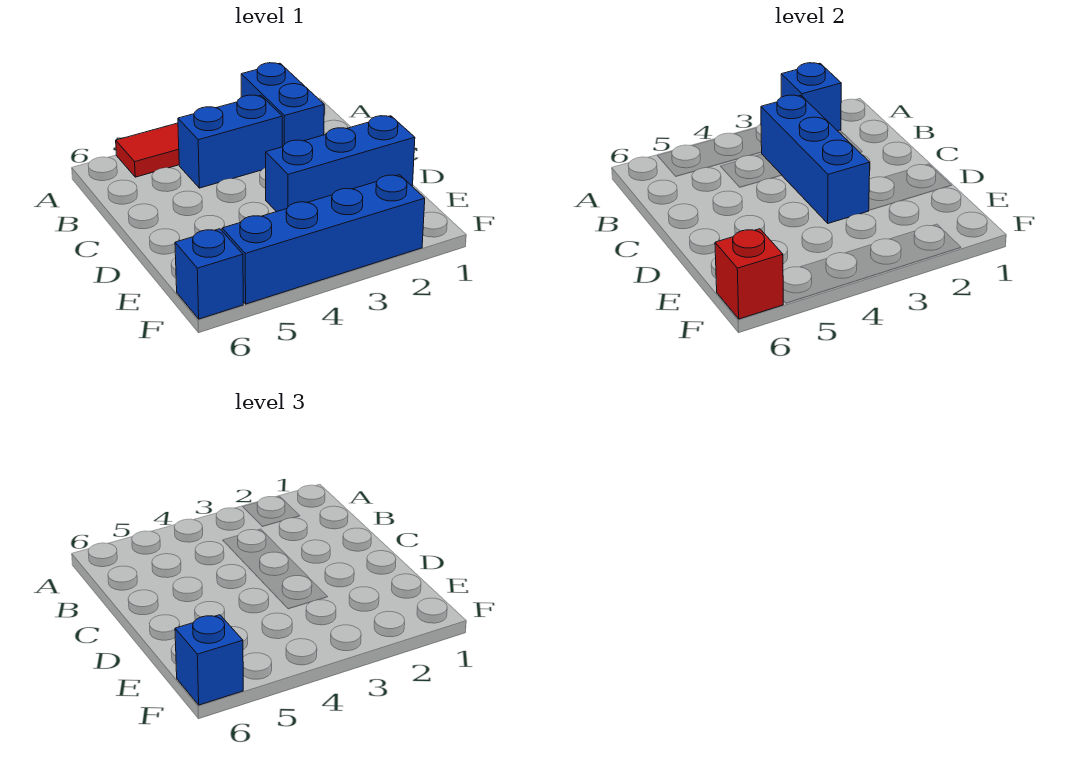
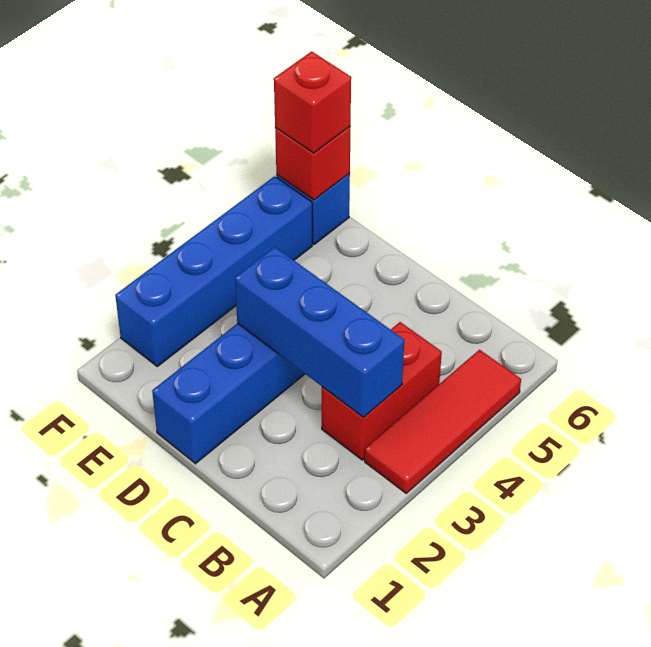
blue 1x2 brick [241,63,324,147] -> none
blue 1x1 brick [781,63,841,131] -> none
blue 1x2 brick [178,95,282,188] -> red 1x2 brick [322,322,442,460]
blue 1x1 brick [175,615,243,705] -> red 1x1 brick [274,51,351,153]

